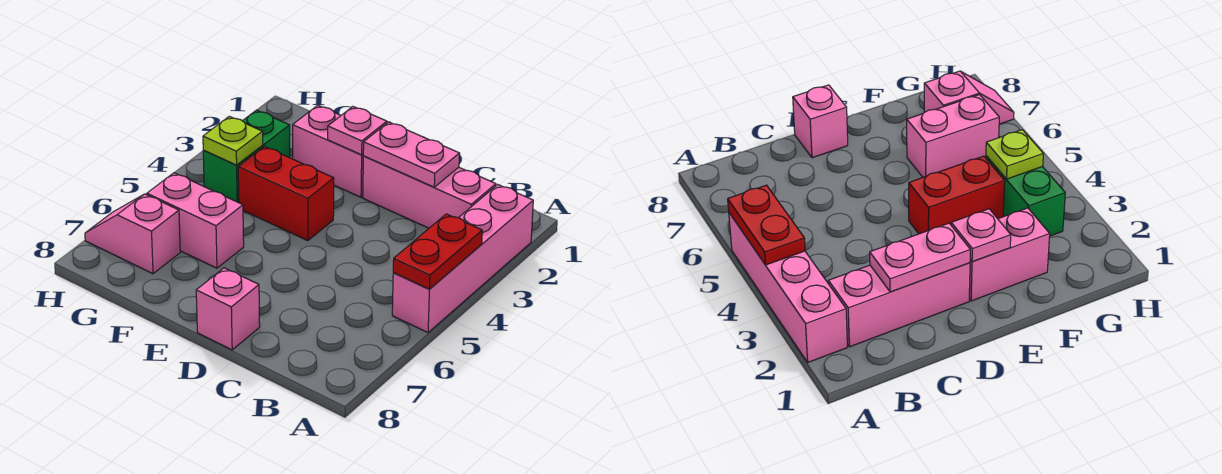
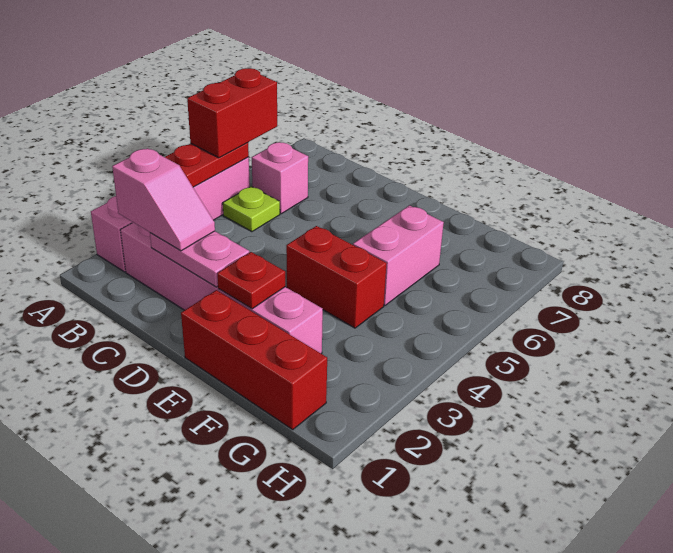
none -> red 1x2 brick [187,68,277,158]
pink 1x1 brick [196,268,260,350] -> pink 1x1 brick moved to [252,142,308,214]
none -> red 1x3 brick [181,290,327,430]
pink 1x1 plate [328,107,387,155] -> red 1x1 plate [217,252,285,309]
pink 1x2 brick [147,173,244,268] -> pink 1x2 brick turned to [353,205,444,305]
green 1x2 brick [203,110,290,203] -> none
lime 1x1 plate [203,116,263,165] -> lime 1x1 plate moved to [223,186,280,232]
pink 1x2 slope [85,194,180,274] -> pink 1x2 slope moved to [112,148,215,251]

